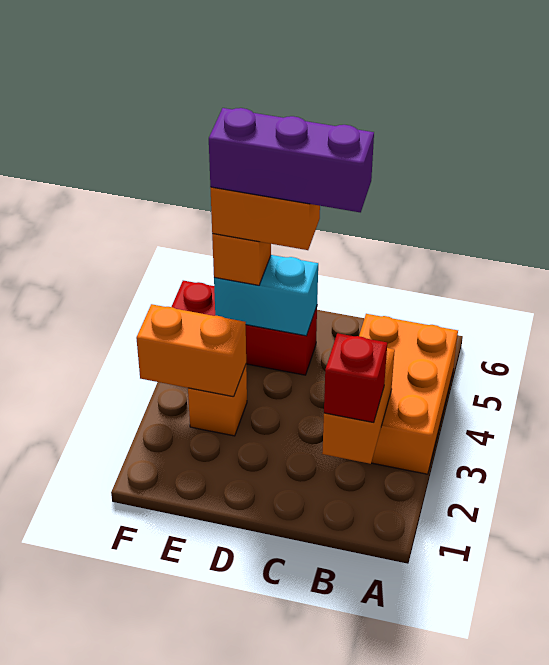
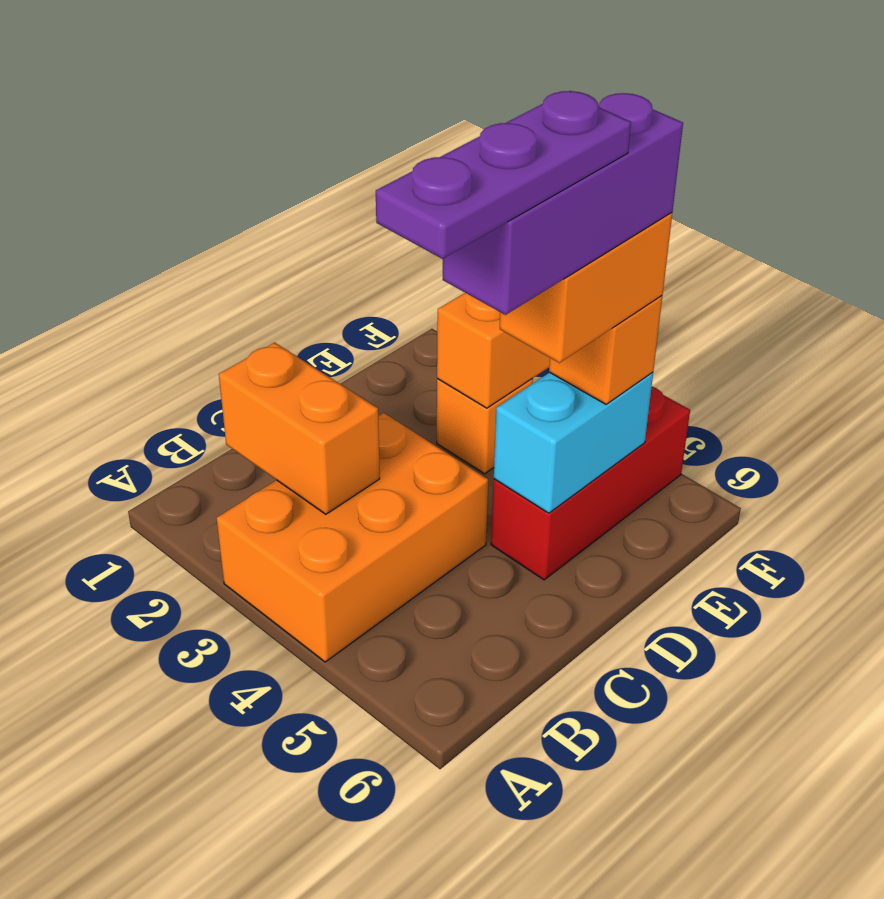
orange 2x3 brick [359,314,458,474] -> orange 2x3 brick turned to [217,413,488,662]
red 1x1 brick [324,333,387,422] -> none
none -> purple 1x3 plate [376,91,631,259]

